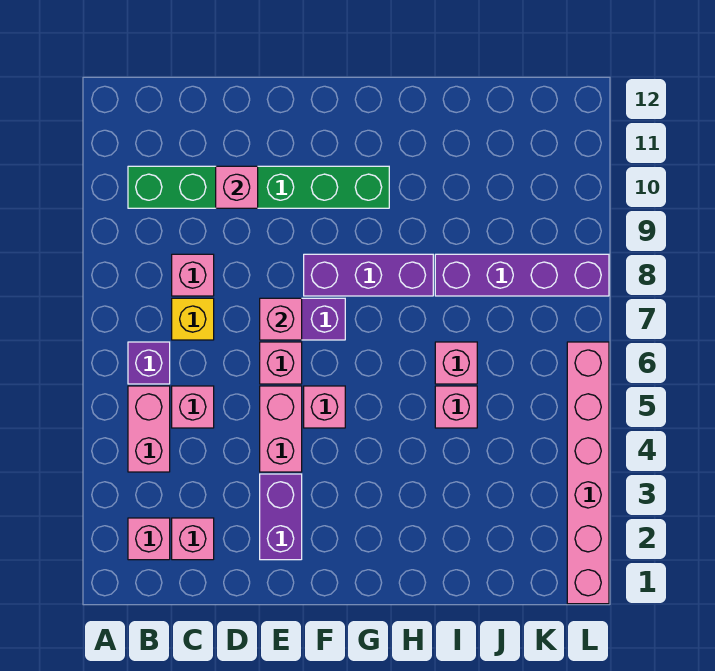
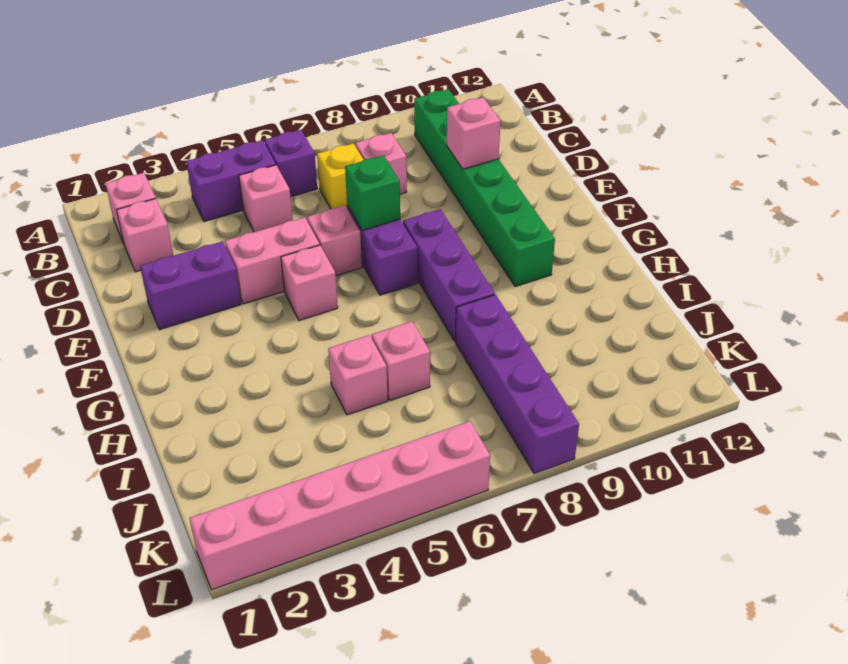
pink 1x2 brick [128,386,170,472] -> purple 1x2 brick [186,140,276,222]
pink 1x1 brick [260,298,302,340] -> green 1x1 brick [345,155,400,230]

